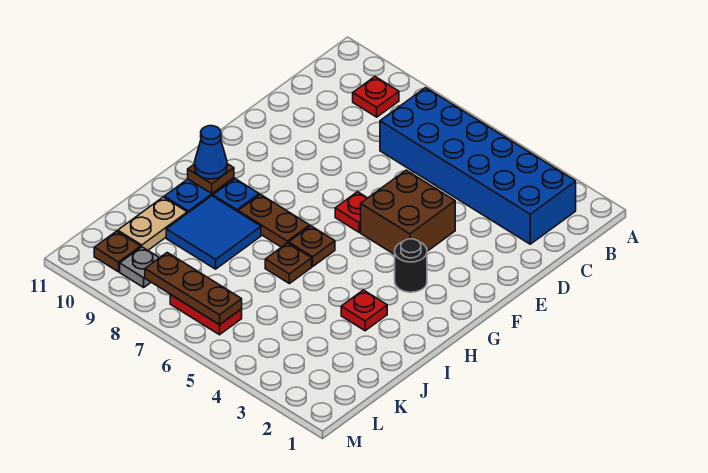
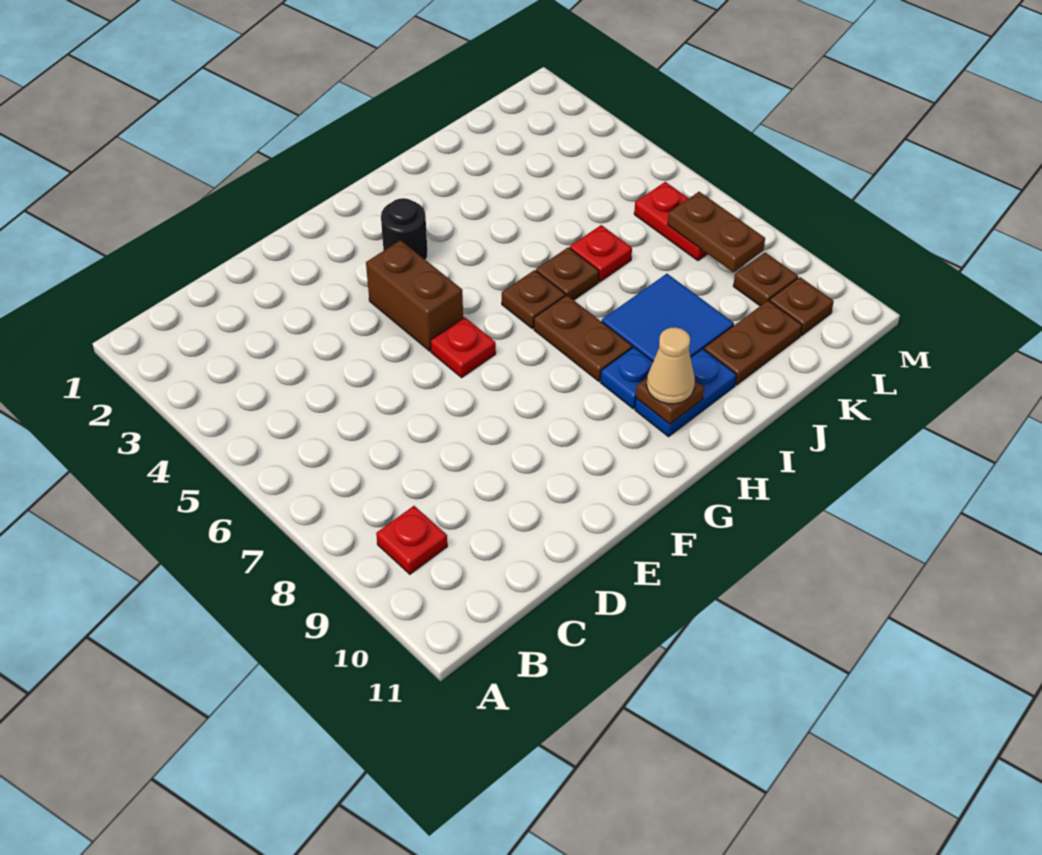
blue 2x6 brick [380,88,576,244] -> none
brown 2x2 brick [361,170,455,255] -> brown 1x2 brick [366,240,463,351]
blue 1x1 cone [195,126,227,179] -> tan 1x1 cone [647,327,695,404]
red 1x1 plate [341,290,387,331] -> red 1x1 plate moved to [570,225,632,282]
tan 1x2 plate [118,197,187,250] -> brown 1x2 plate [704,300,802,385]
brown 1x3 plate [145,253,242,325] -> brown 1x2 plate [668,192,765,272]
grey 1x1 plate [120,247,159,287] -> brown 1x1 plate [733,253,798,306]

